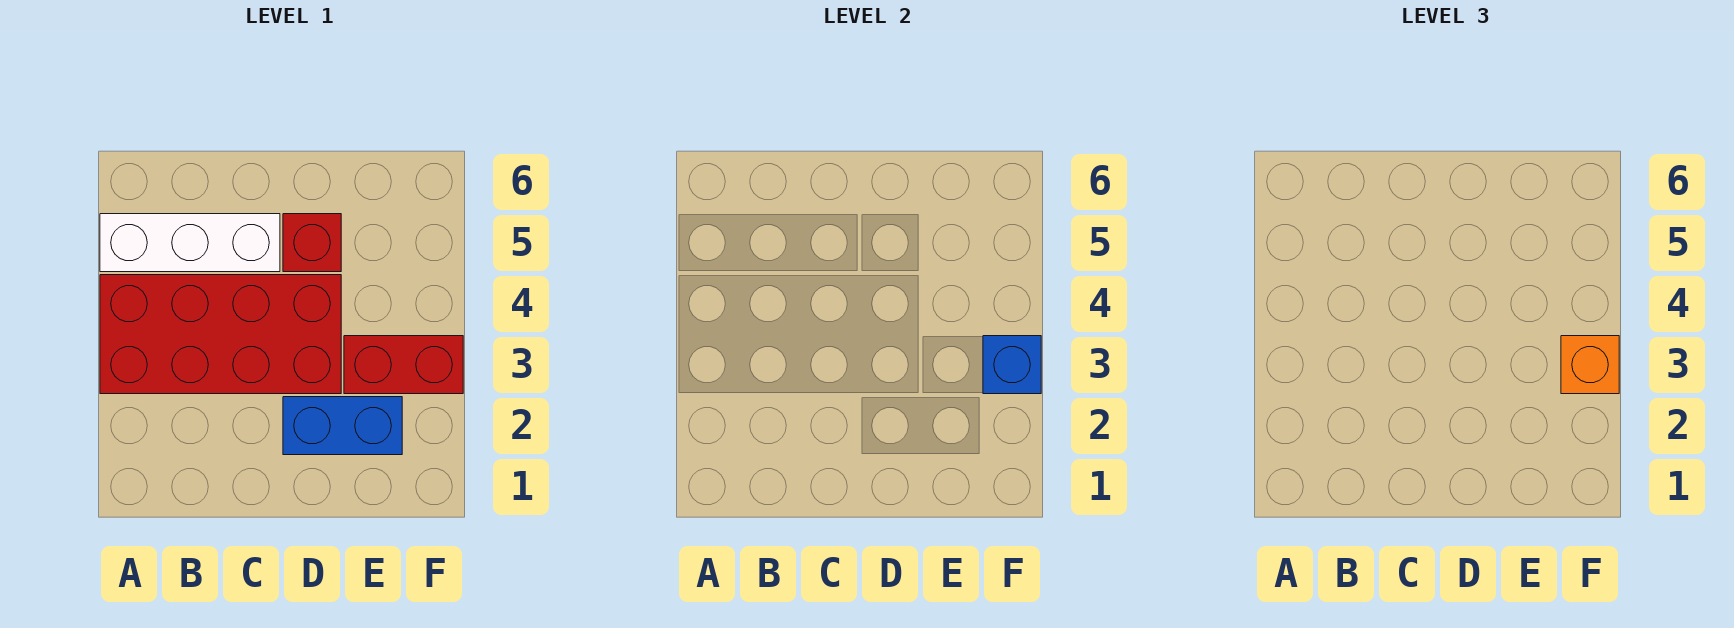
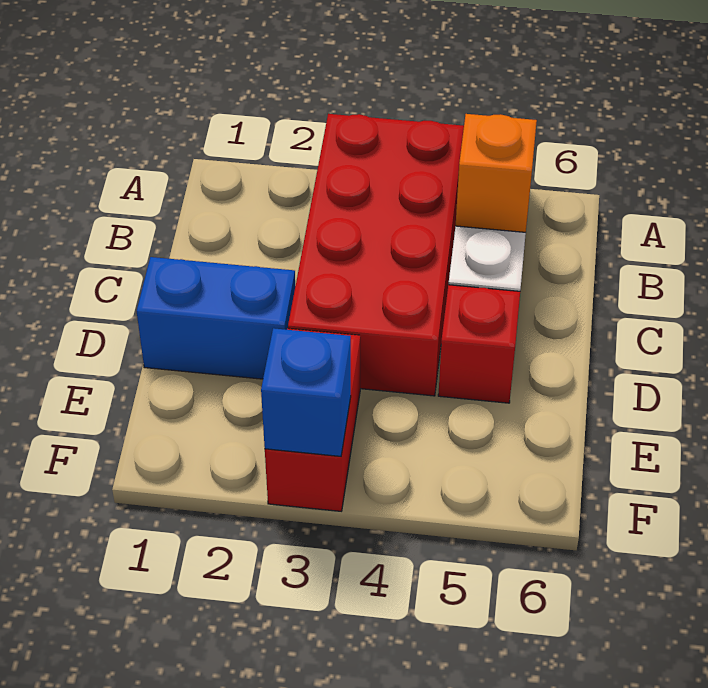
blue 1x2 brick [283,397,402,455] -> blue 1x2 brick turned to [137,257,295,379]
orange 1x1 brick [1561,336,1619,394] -> orange 1x1 brick moved to [456,114,537,232]

